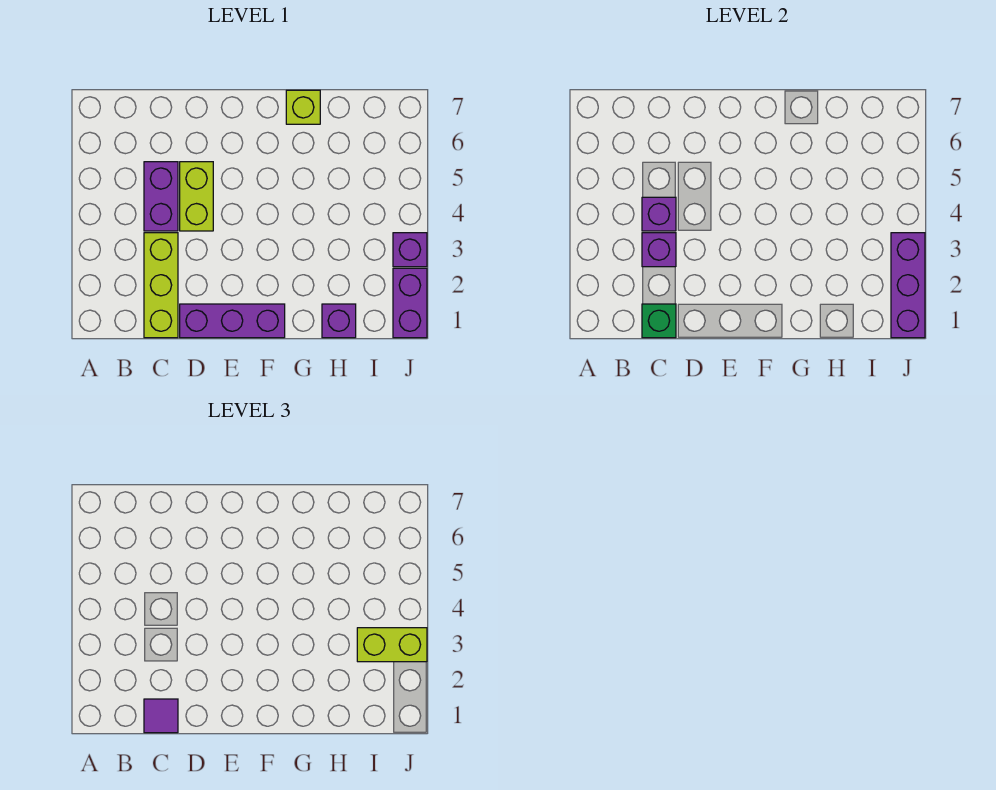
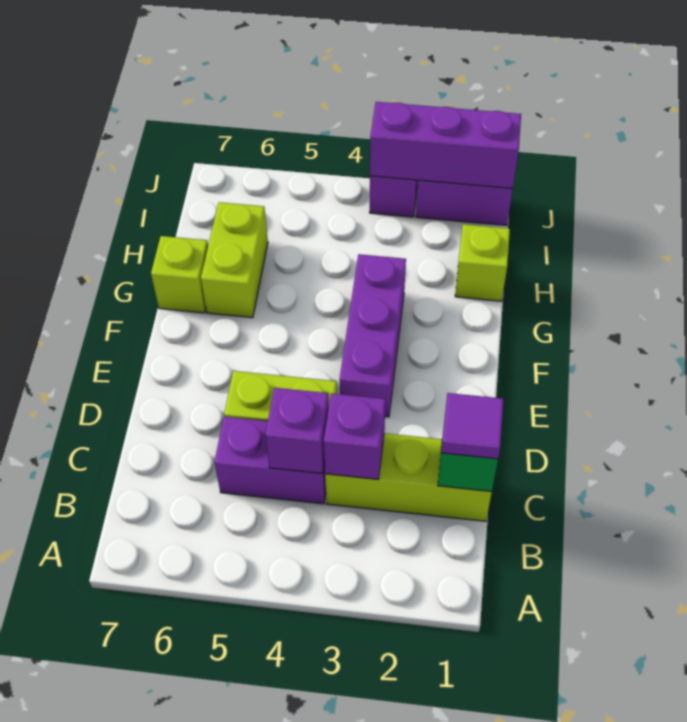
purple 1x3 brick [180,304,285,338] -> purple 1x3 brick moved to [340,254,406,417]
purple 1x1 brick [322,304,356,338] -> lime 1x1 brick [455,224,510,301]
lime 1x2 brick [357,628,427,662] -> lime 1x2 brick moved to [201,202,268,318]

